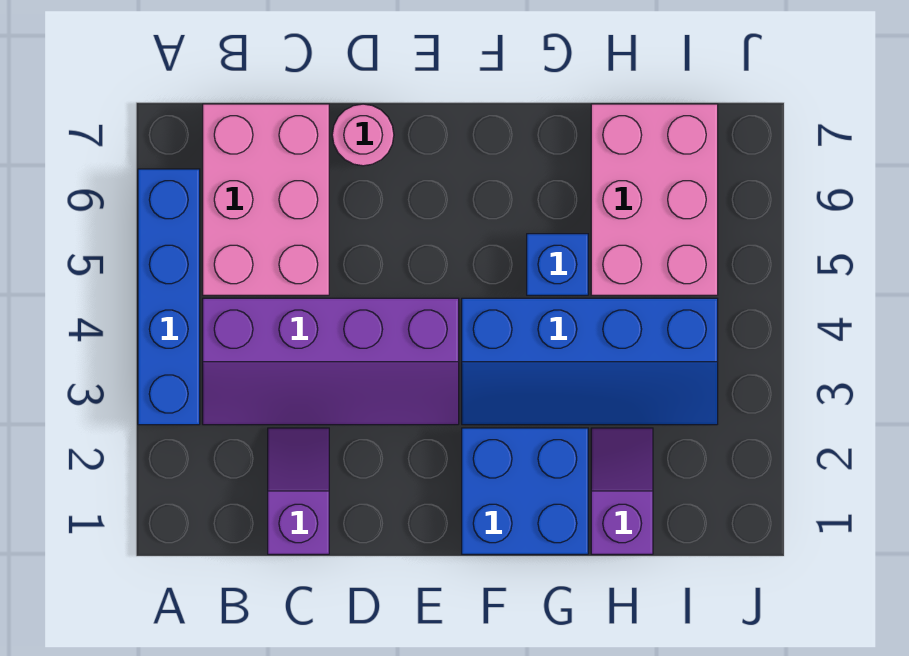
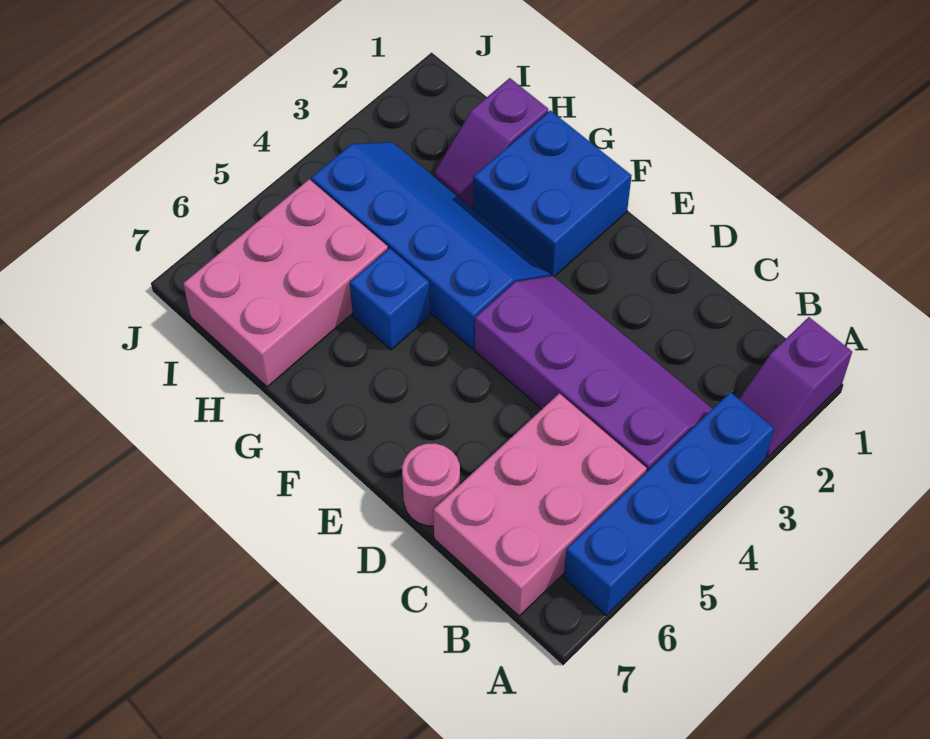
purple 1x2 slope [268,428,329,554] -> purple 1x2 slope moved to [739,317,852,457]

